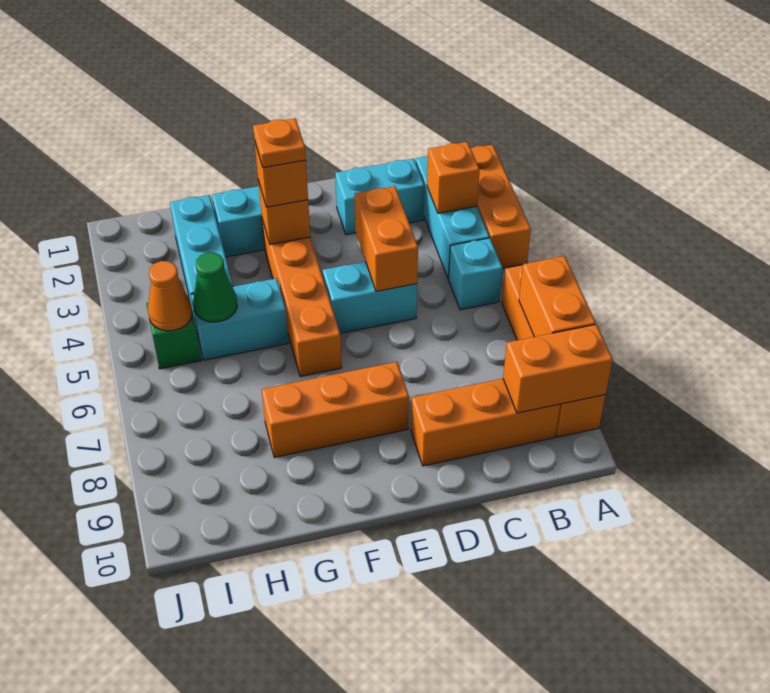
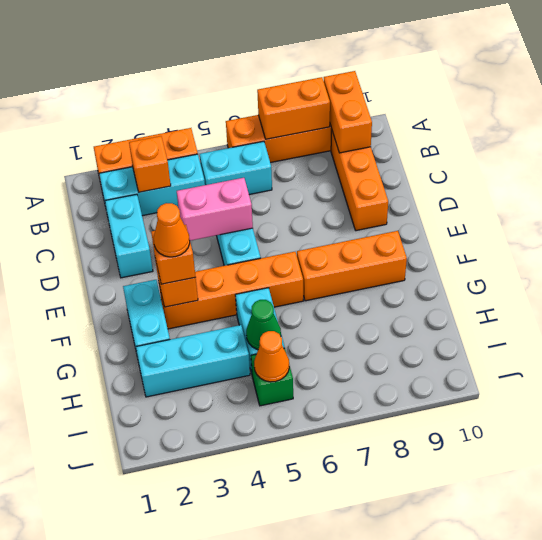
cyan 1x1 brick [449,238,502,310] -> cyan 1x2 brick [200,141,272,195]
orange 1x2 brick [354,186,418,291] -> pink 1x2 brick [177,178,253,241]
orange 1x3 brick [262,362,409,457] -> orange 1x3 brick turned to [297,231,407,301]
orange 1x1 plate [253,118,306,168] -> orange 1x1 cone [154,203,190,257]

